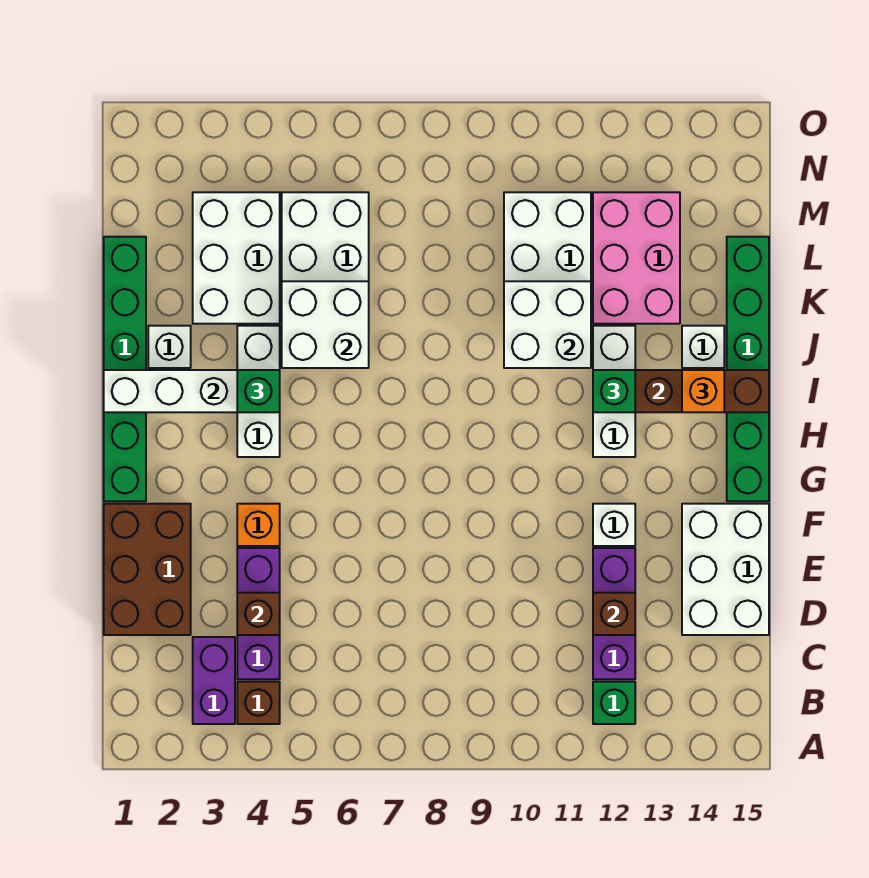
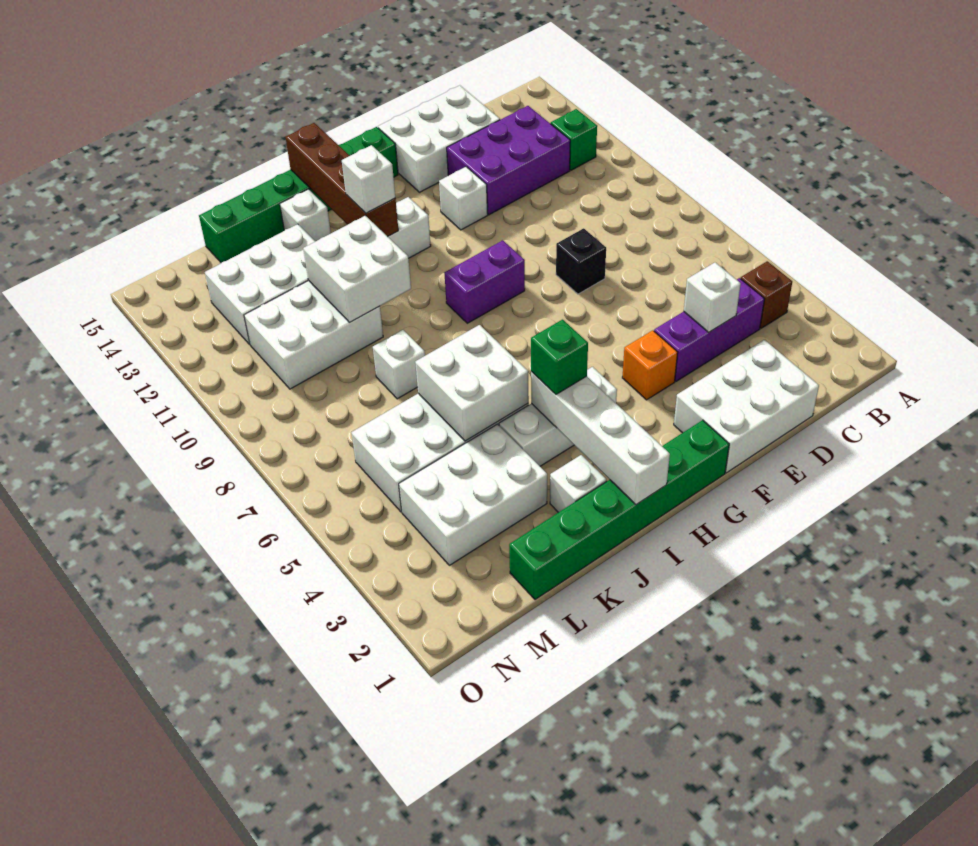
purple 1x2 brick [193,637,235,724] -> purple 1x2 brick moved to [444,240,525,323]
purple 1x3 brick [593,548,635,679] -> purple 2x3 brick [447,106,570,215]
brown 2x3 brick [104,504,191,635] -> white 2x3 brick [674,340,819,473]
brown 1x1 brick [237,593,280,635] -> white 1x1 brick [684,263,741,332]
brown 1x1 brick [593,593,635,635] -> none
none -> black 1x1 brick [556,228,606,294]
green 1x1 brick [593,370,635,412] -> white 1x1 brick [342,145,395,213]
orange 1x1 brick [682,370,724,412] -> none
none -> white 1x1 brick [373,330,425,399]
pink 2x3 brick [593,192,680,324] -> white 2x3 brick [205,224,315,344]

